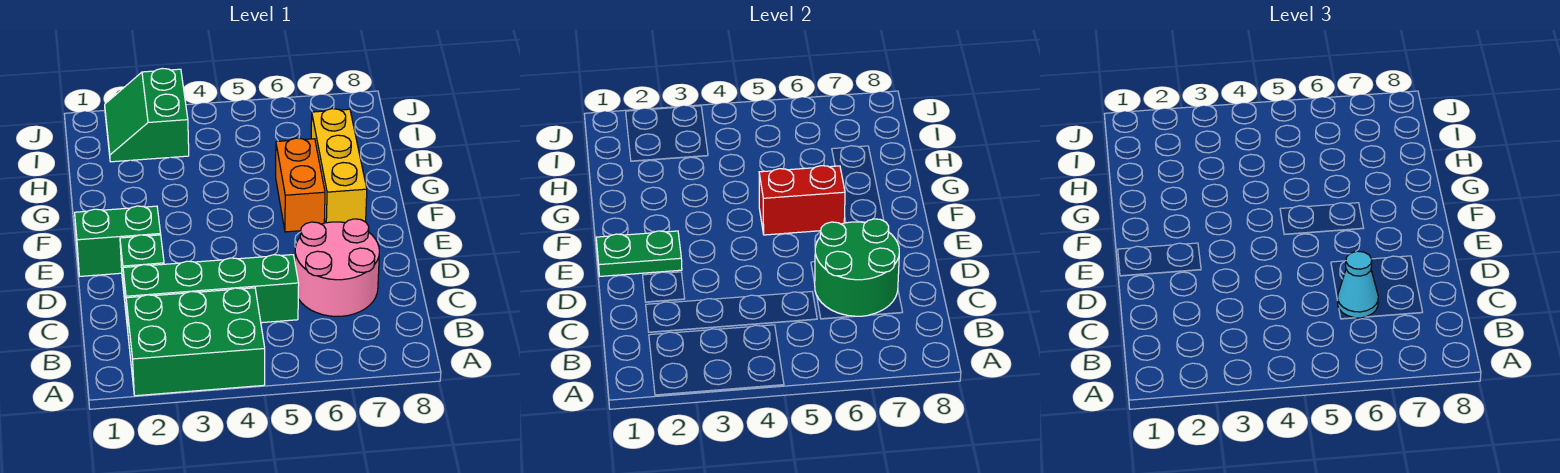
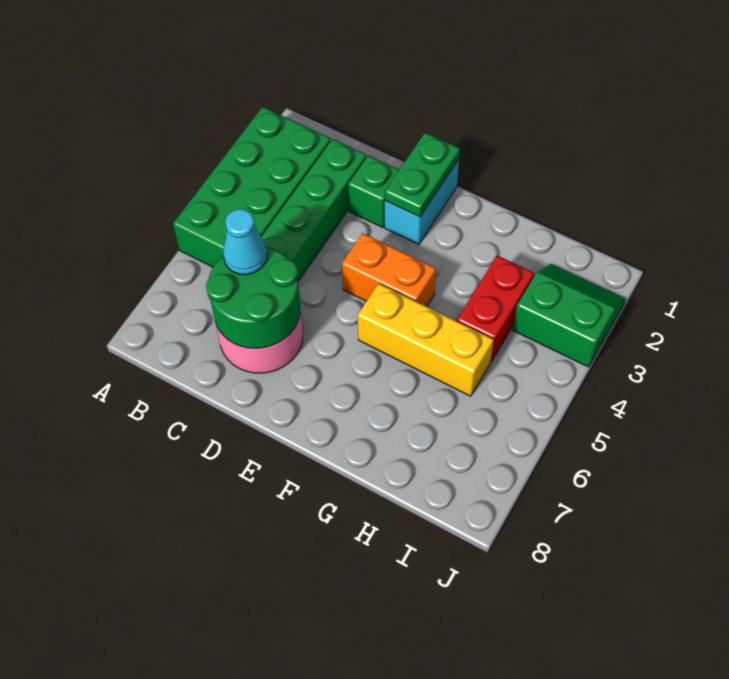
green 2x3 brick [126,288,265,396] -> green 2x4 brick [173,107,331,267]
green 1x2 brick [75,206,161,276] -> cyan 1x2 brick [385,159,459,245]
red 1x2 brick [759,166,845,235] -> red 1x2 brick moved to [457,256,534,362]
orange 1x2 brick [276,138,325,232] -> orange 1x2 brick moved to [342,233,436,307]
yellow 1x3 brick [311,109,367,223] -> yellow 1x3 brick moved to [358,283,494,396]

